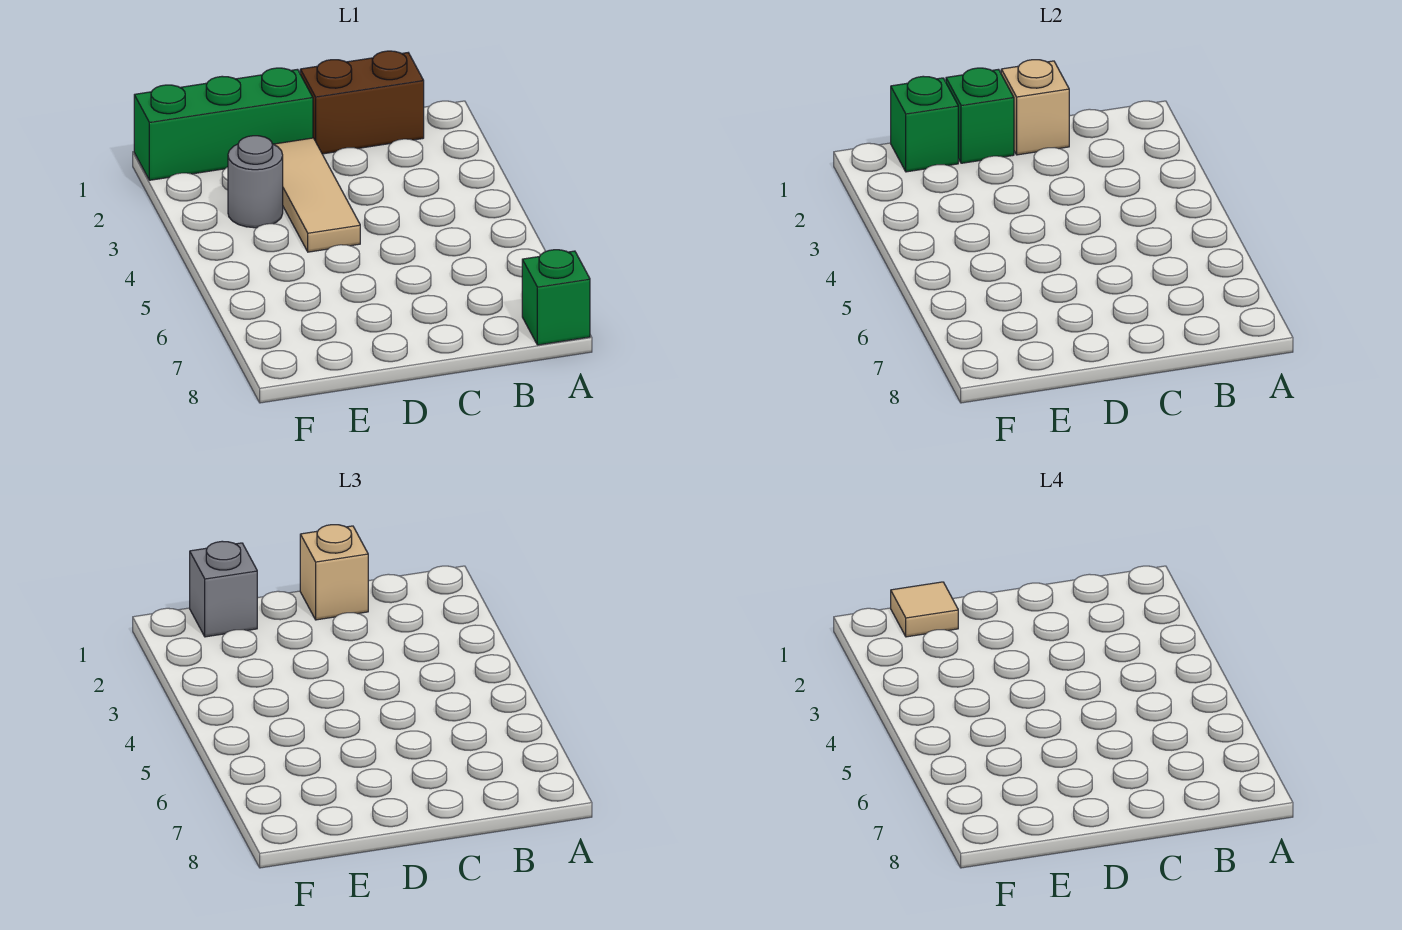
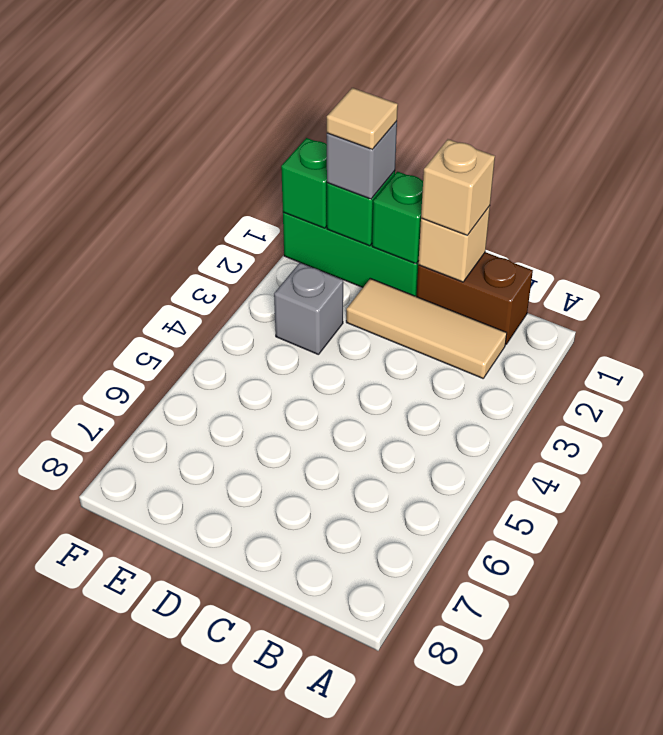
green 1x1 brick [522,250,590,345] -> green 1x1 brick moved to [281,138,327,228]
tan 1x3 tile [274,138,360,252] -> tan 1x3 tile turned to [346,278,507,378]
grey 1x1 round brick [228,136,283,228] -> grey 1x1 brick [274,263,343,355]

